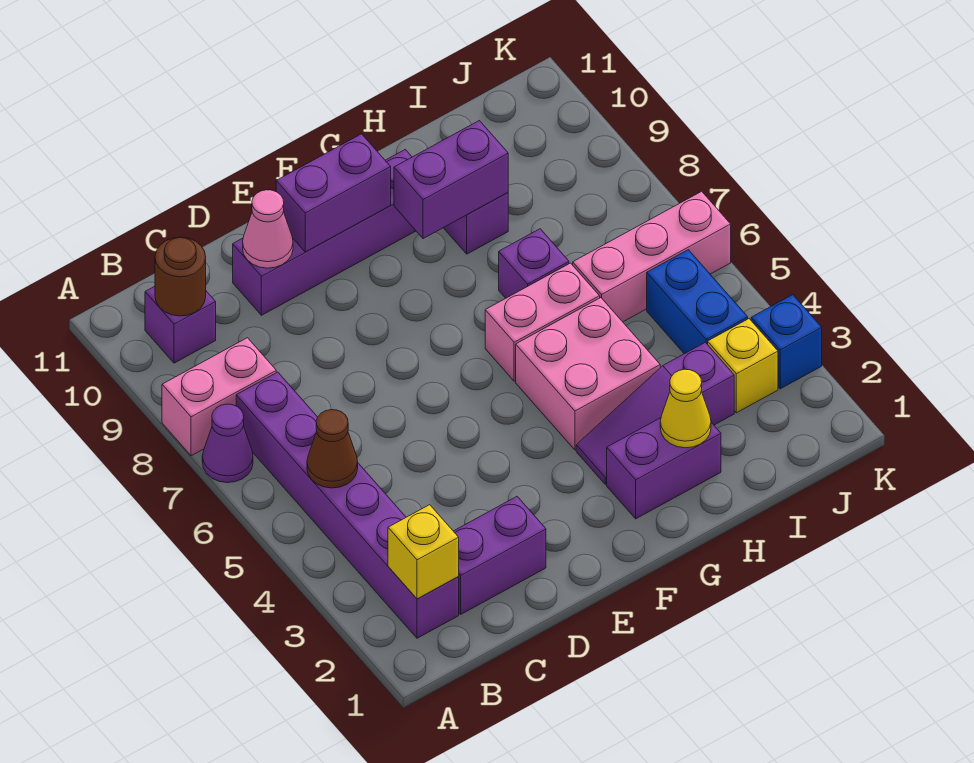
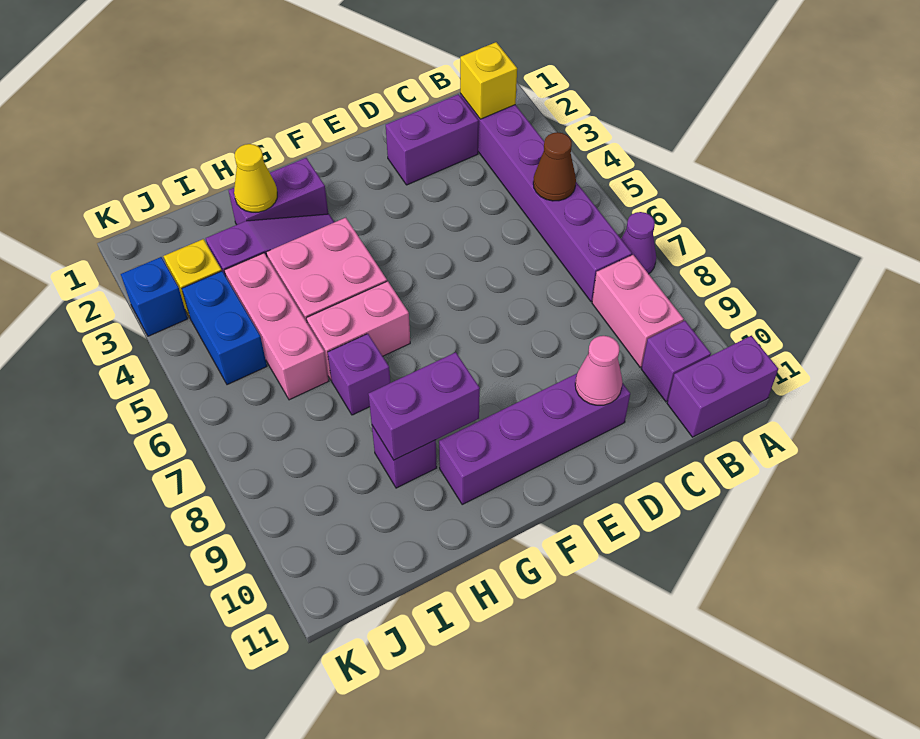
pink 1x2 brick [162,338,276,456] -> pink 1x2 brick turned to [592,255,684,367]
brown 1x1 round brick [155,237,206,316] -> none
purple 1x2 brick [276,134,391,252] -> purple 1x2 brick moved to [667,336,778,437]
pink 1x3 brick [573,191,731,322] -> pink 1x3 brick turned to [224,253,329,400]

